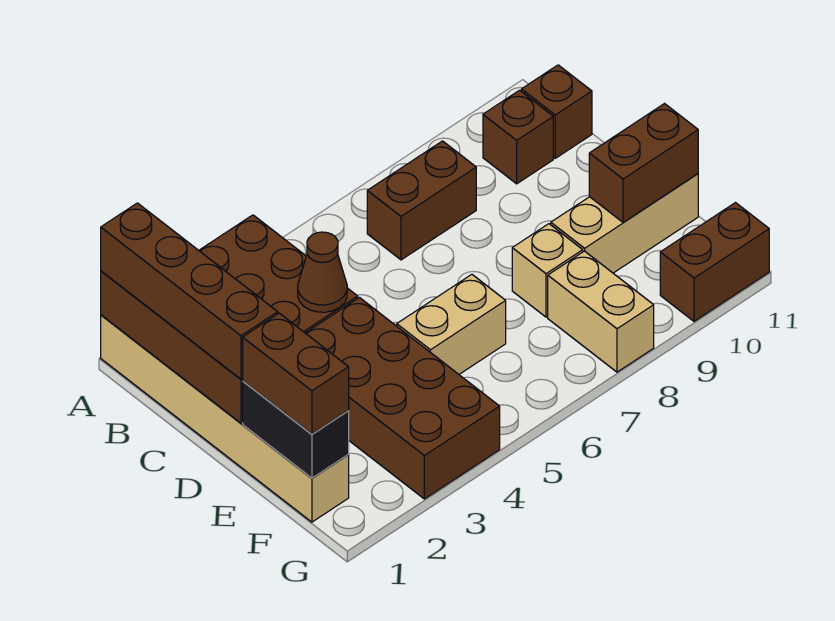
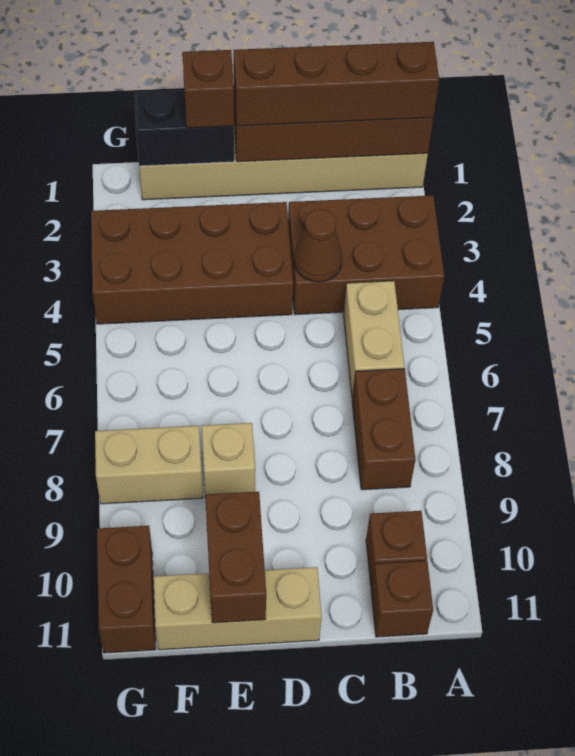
brown 1x2 brick [242,313,349,434] -> brown 1x1 brick [183,50,234,128]
tan 1x2 brick [397,274,506,374] -> tan 1x2 brick moved to [343,281,405,397]
tan 1x3 brick [551,174,698,273] -> tan 1x3 brick turned to [154,567,322,650]

